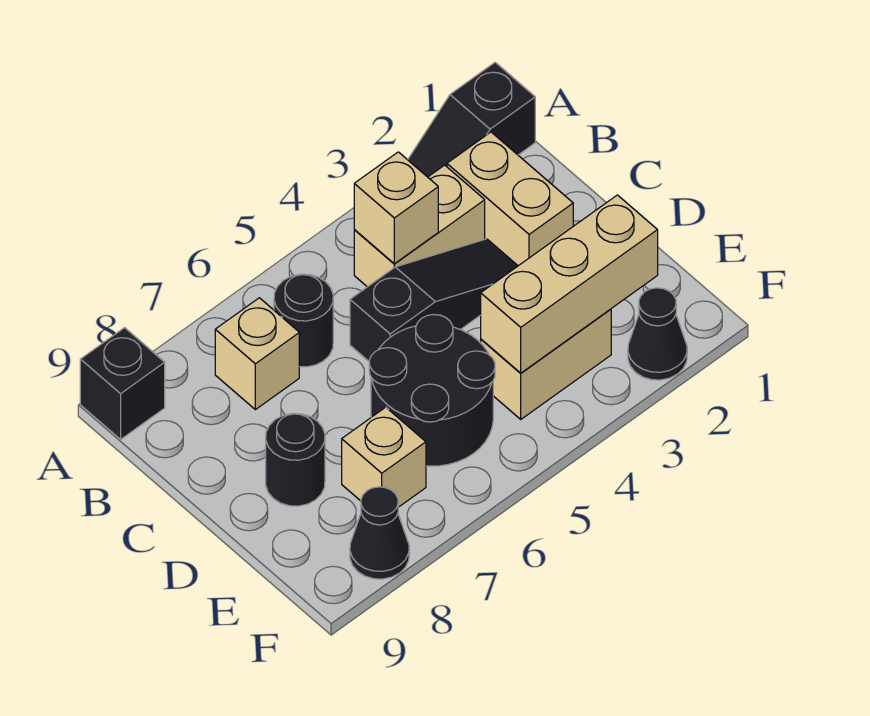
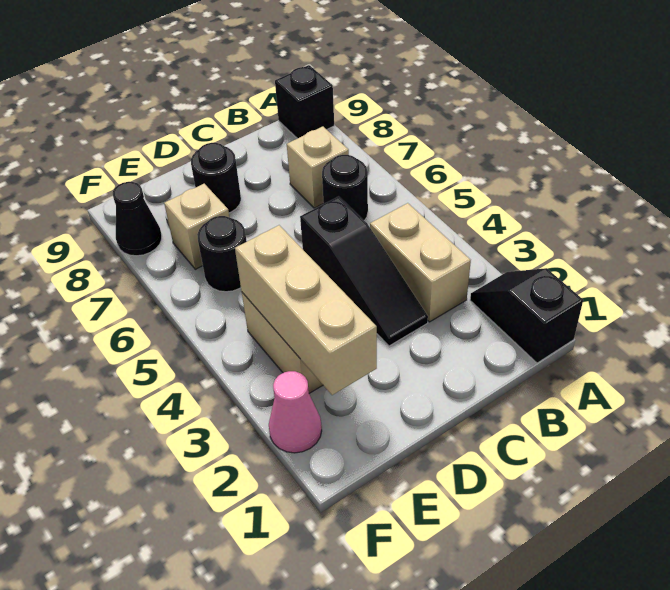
tan 1x2 brick [447,132,573,266] -> none
tan 1x1 brick [354,152,438,264] -> none
black 2x2 round brick [369,314,495,466] -> black 1x1 round brick [197,216,247,292]
black 1x1 cone [628,288,687,380] -> pink 1x1 cone [269,371,322,453]

